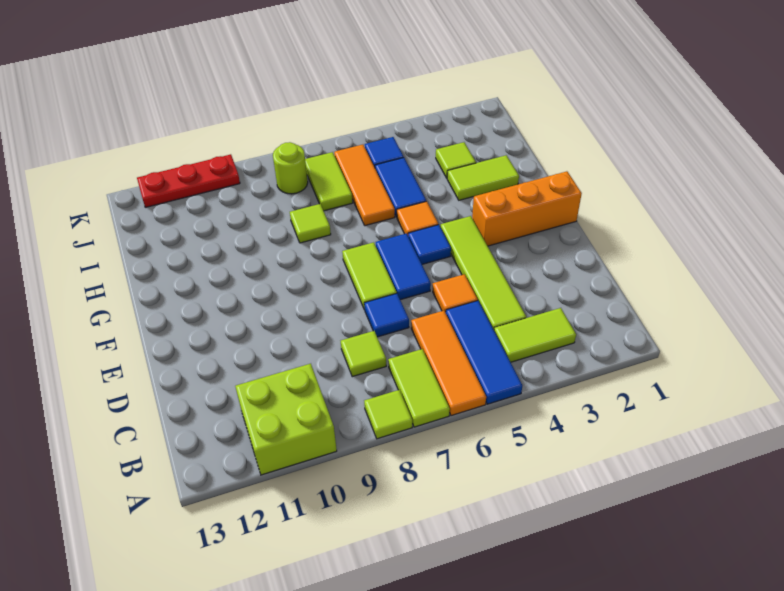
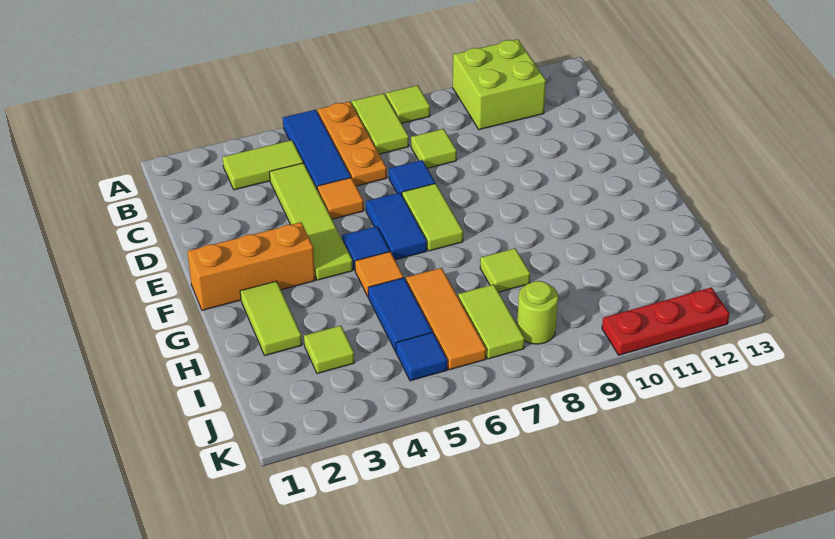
orange 1x3 tile [411,311,486,416] -> orange 1x3 plate [317,102,387,186]
lime 1x2 tile [447,155,519,200] -> lime 1x2 tile turned to [240,281,302,355]

